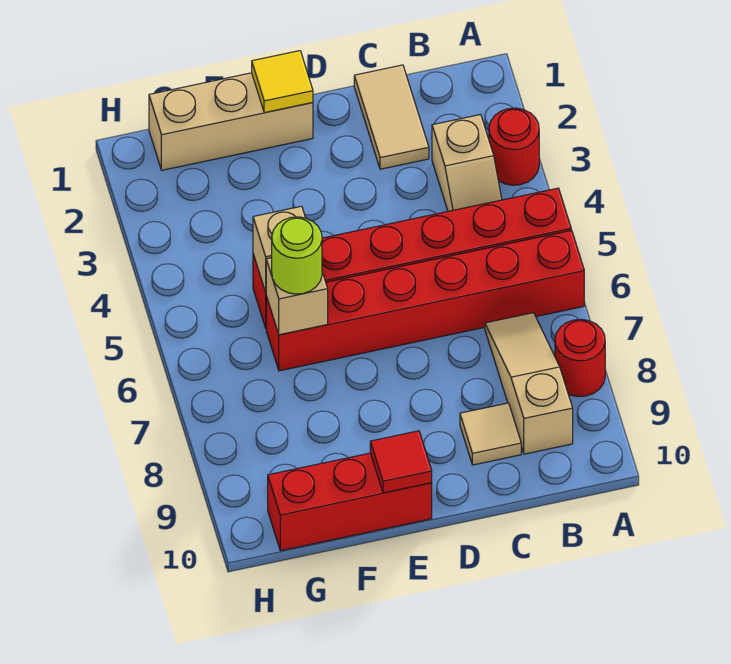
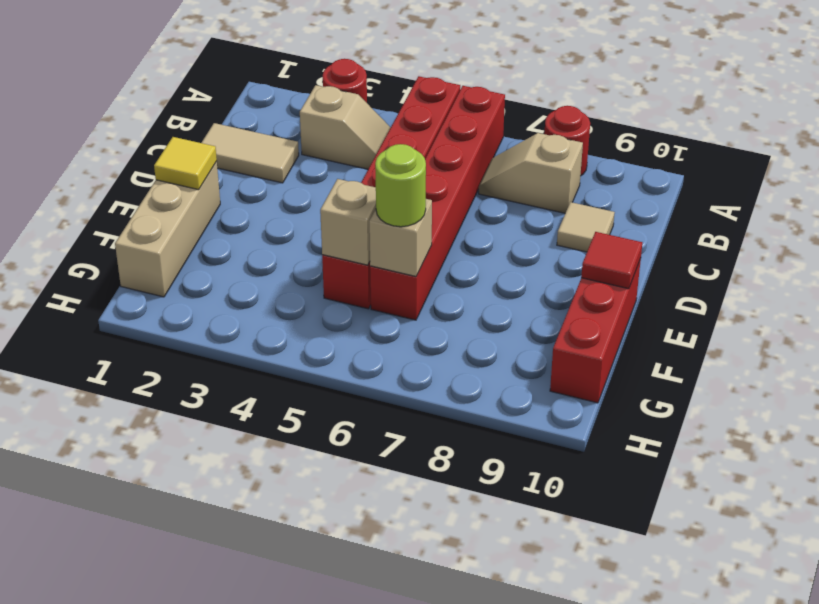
tan 1x3 slope [485,313,573,454] -> tan 1x2 slope [479,133,583,213]

